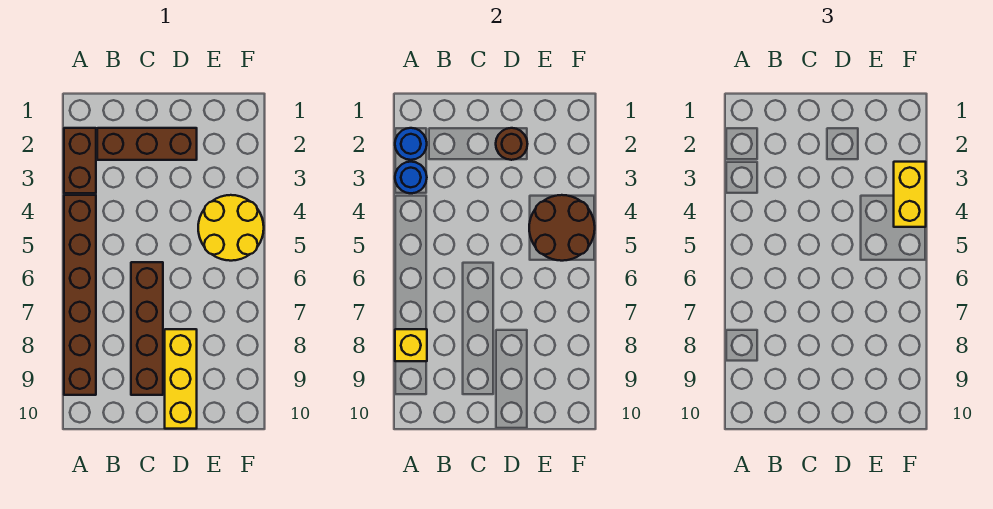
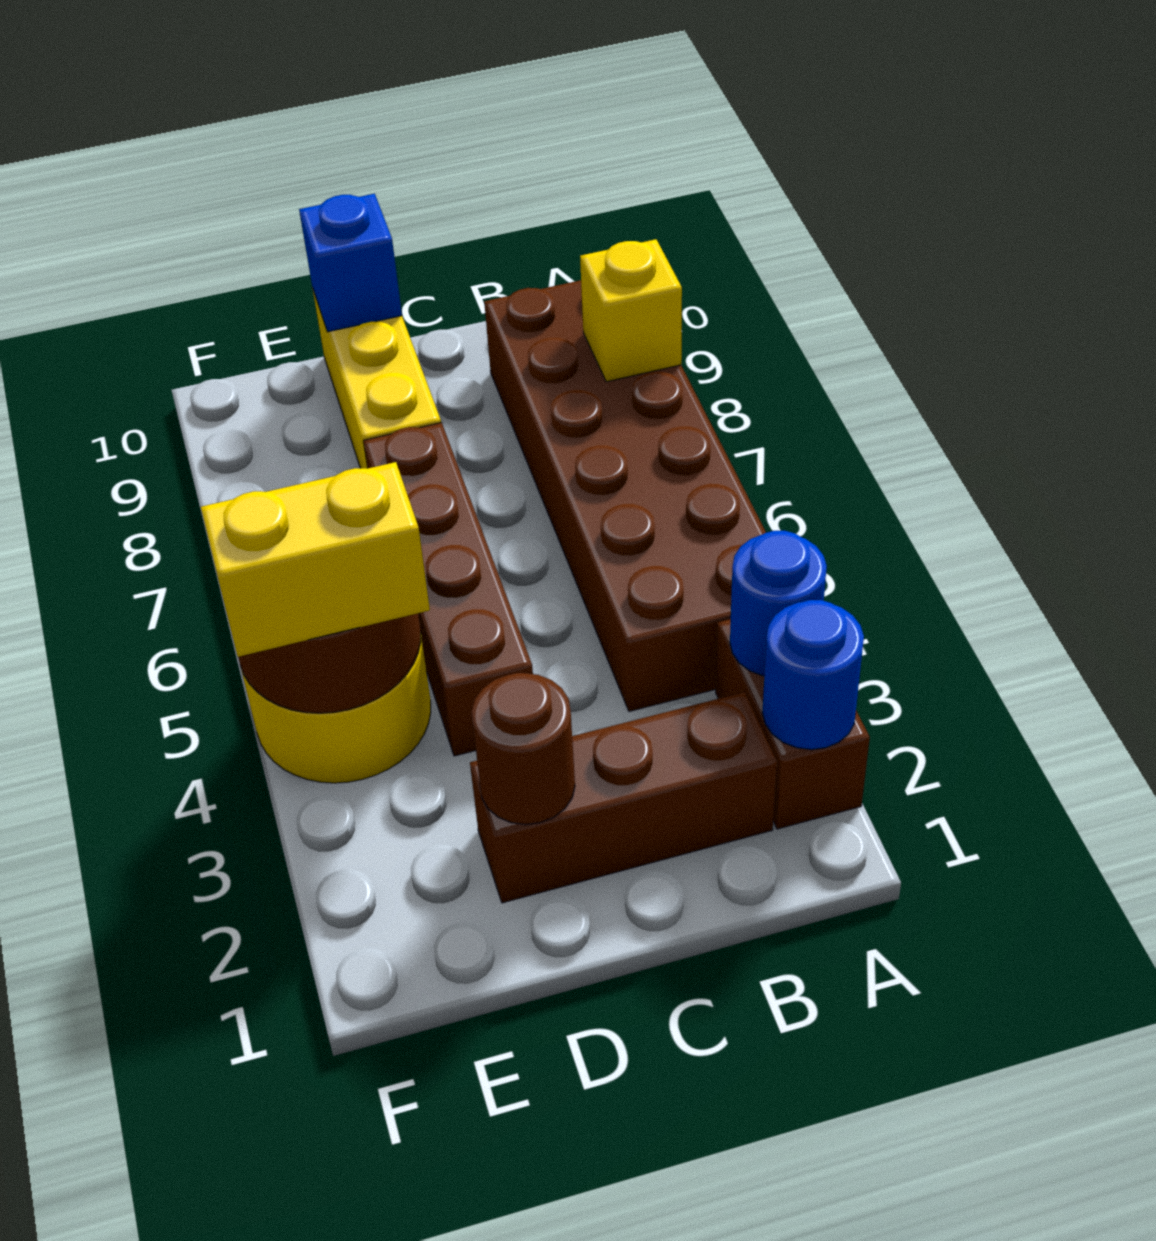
brown 1x6 brick [64,195,96,395] -> brown 2x6 brick [484,280,766,711]
brown 1x4 brick [131,262,163,395] -> brown 1x4 brick moved to [363,423,533,756]
none -> blue 1x1 brick [299,194,402,332]
yellow 1x2 brick [894,162,926,227] -> yellow 1x2 brick turned to [201,462,430,657]

